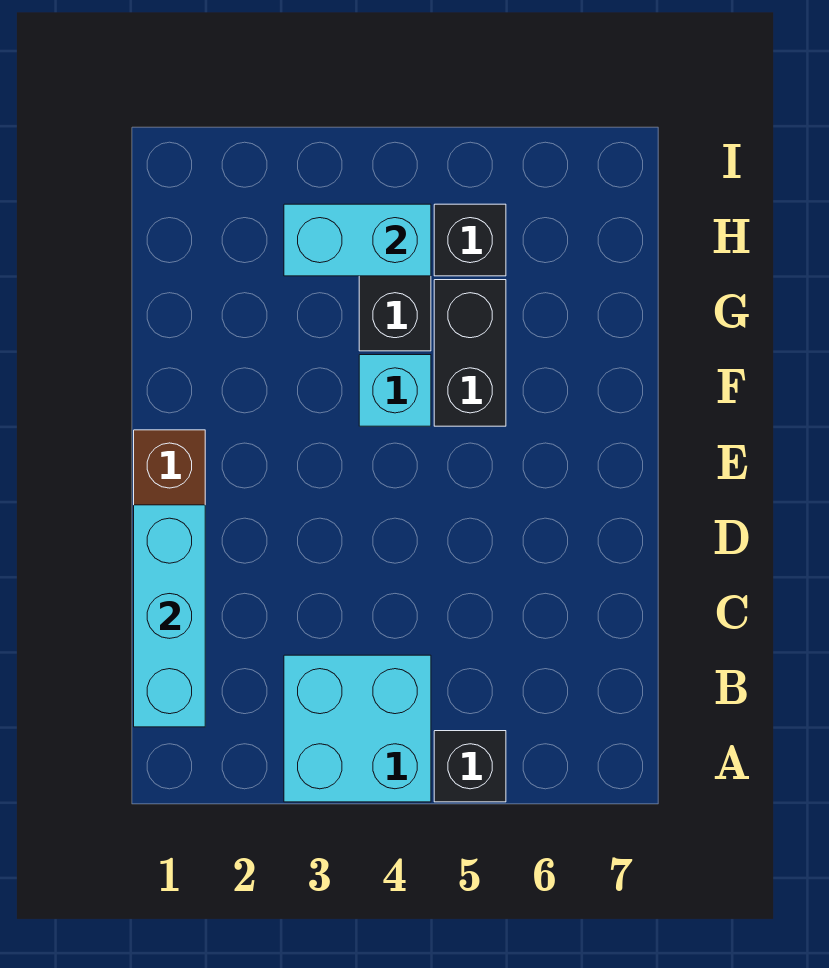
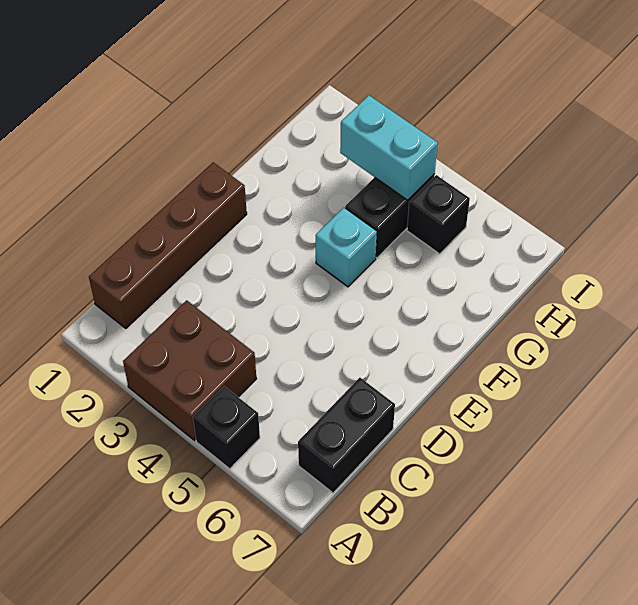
cyan 2x2 brick [284,655,431,802] -> brown 2x2 brick [123,300,256,440]
cyan 1x3 brick [134,505,205,727] -> none
black 1x2 brick [434,280,506,426] -> black 1x2 brick moved to [298,378,395,493]

